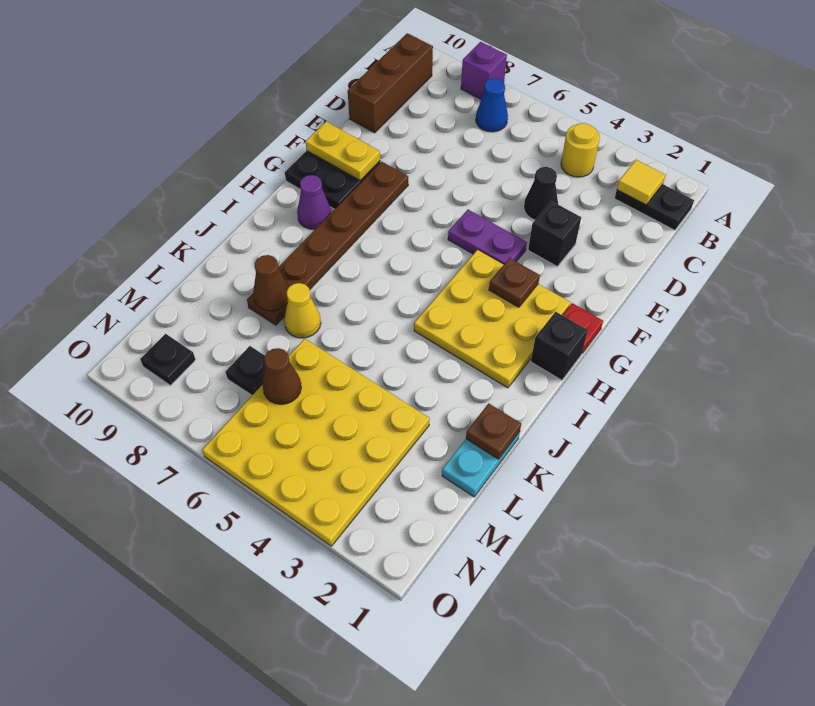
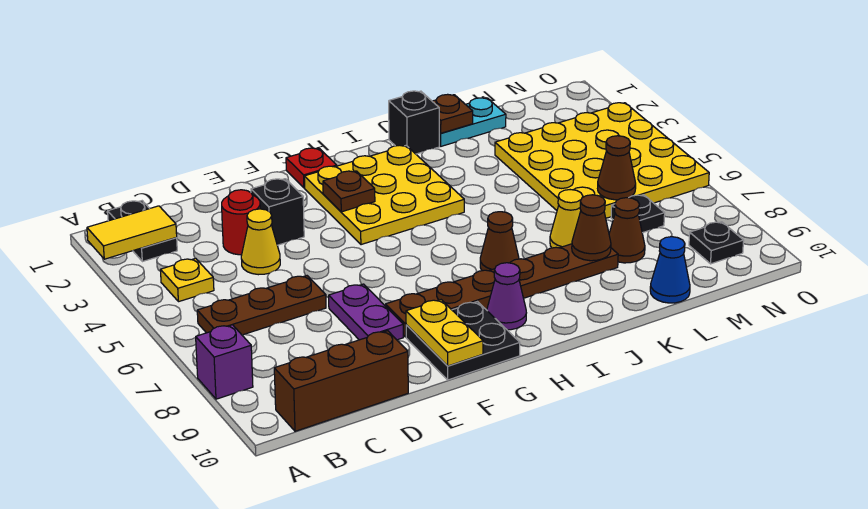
yellow 1x1 tile [617,160,666,205] -> yellow 1x2 tile [87,206,177,259]
yellow 1x1 round brick [561,123,600,177] -> yellow 1x1 plate [160,258,214,302]
none -> brown 1x3 plate [197,276,326,335]
blue 1x1 cone [476,78,508,132] -> blue 1x1 cone moved to [650,237,690,303]
none -> red 1x1 round brick [222,190,260,255]
black 1x1 cone [524,167,558,220] -> yellow 1x1 cone [241,209,280,275]
purple 1x2 plate [448,210,527,264] -> purple 1x2 plate moved to [329,284,403,340]
black 1x1 brick [531,312,588,380] -> black 1x1 brick moved to [389,91,439,154]
none -> brown 1x1 cone [480,212,519,271]
none -> brown 1x1 cone [609,198,645,263]

